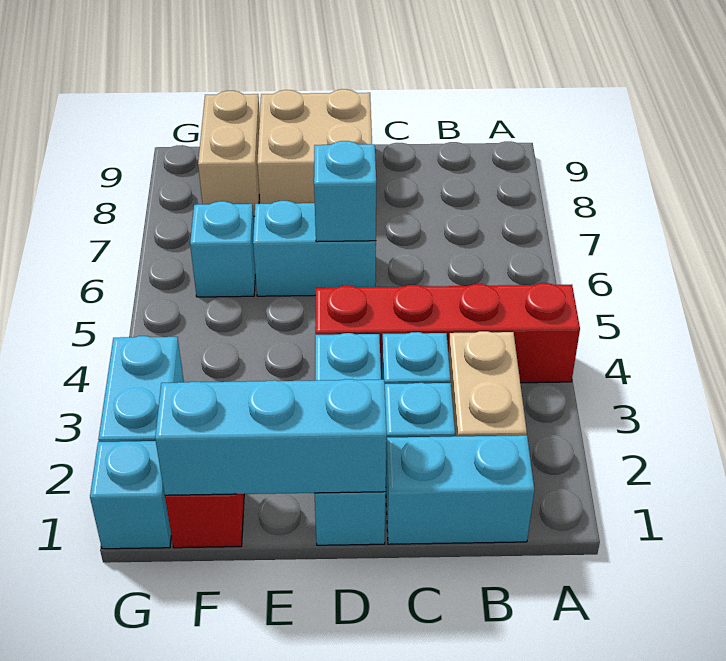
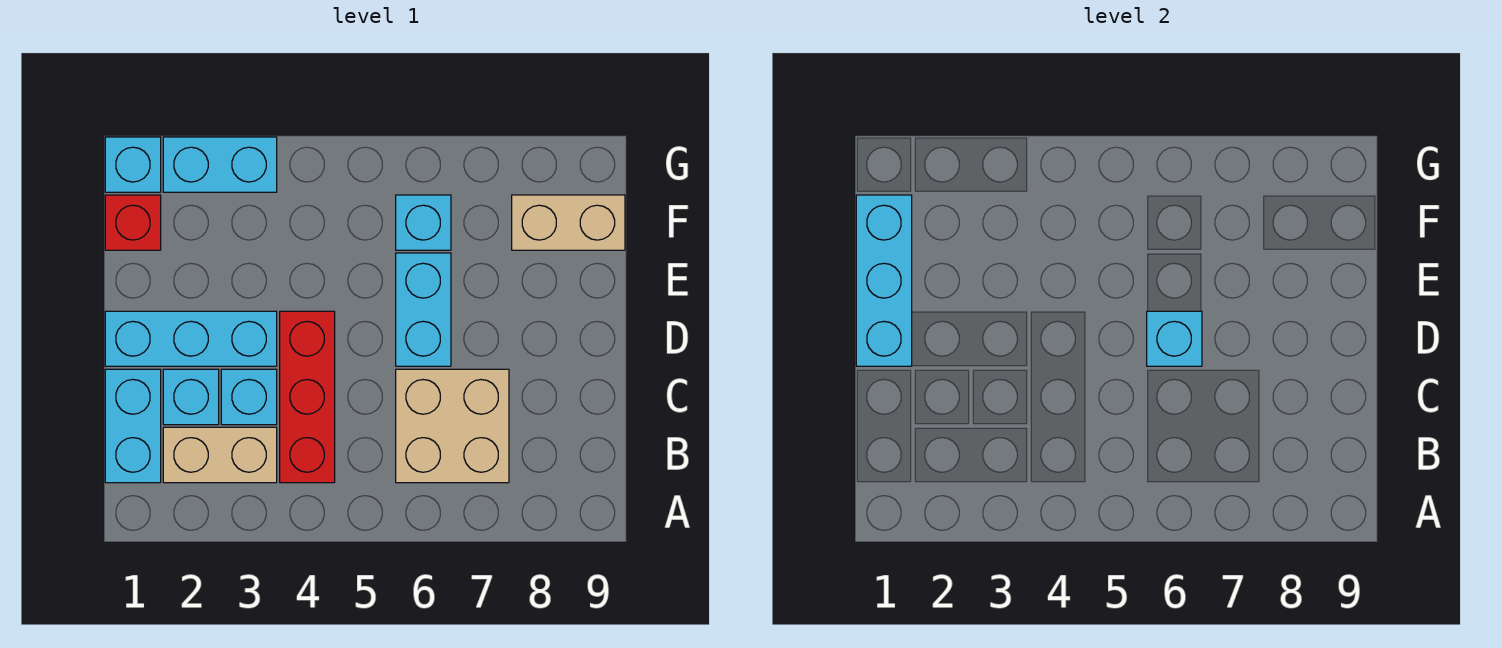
red 1x4 brick [315,283,580,383] -> red 1x3 brick [280,311,335,483]
tan 2x2 brick [257,89,372,204] -> tan 2x2 brick moved to [396,369,509,483]

